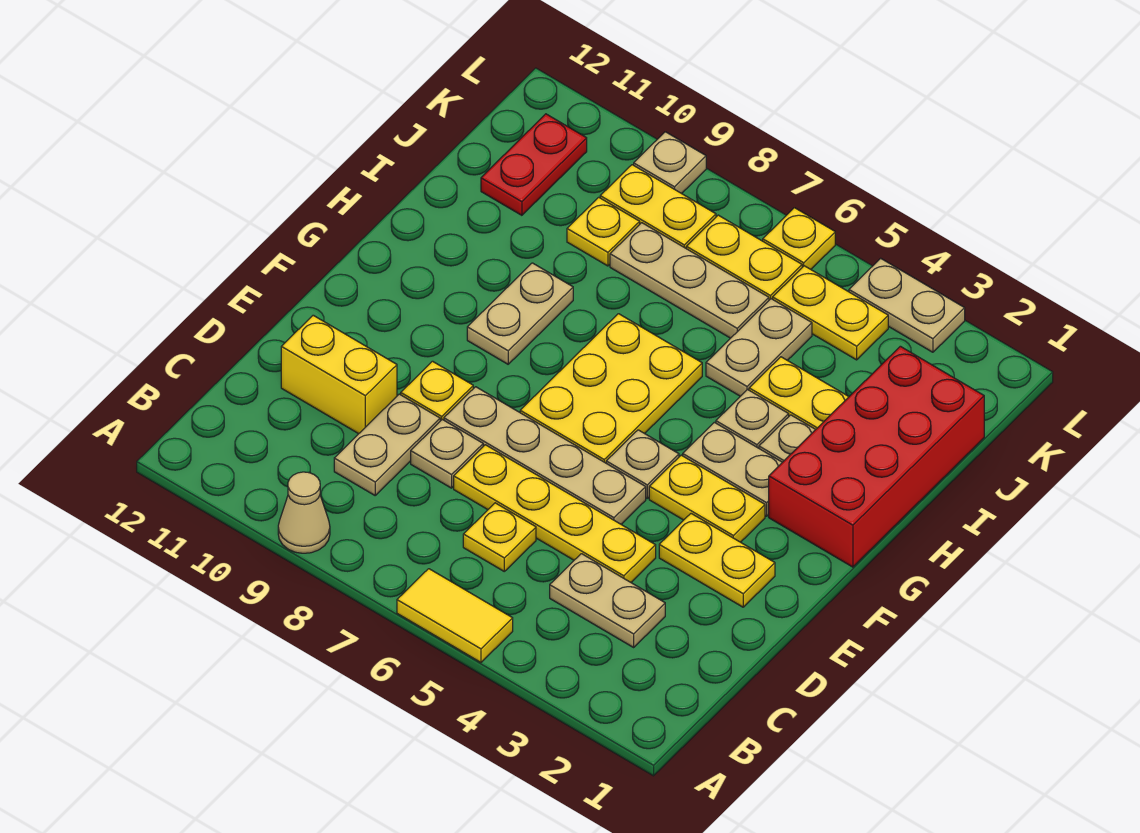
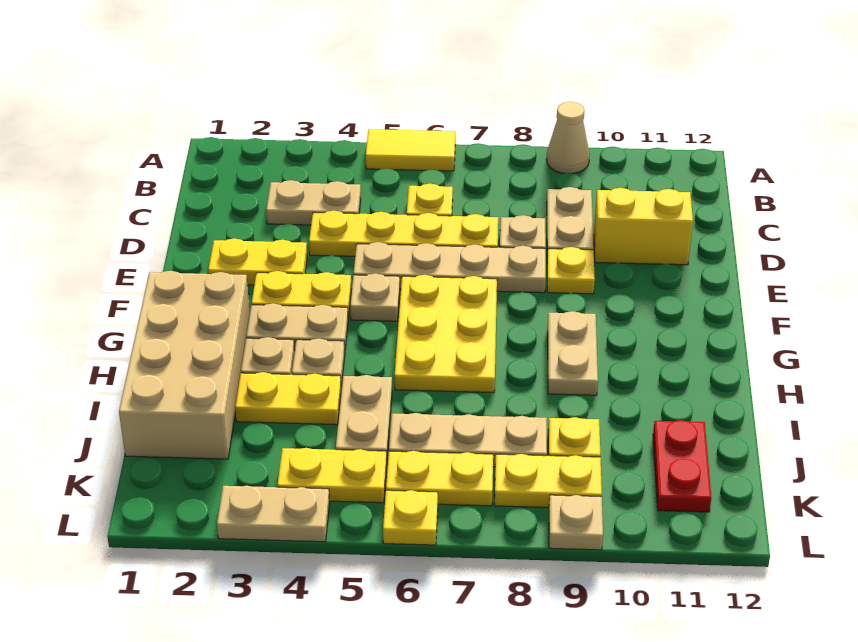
red 2x4 brick [769,346,984,567] -> tan 2x4 brick [119,271,250,459]

